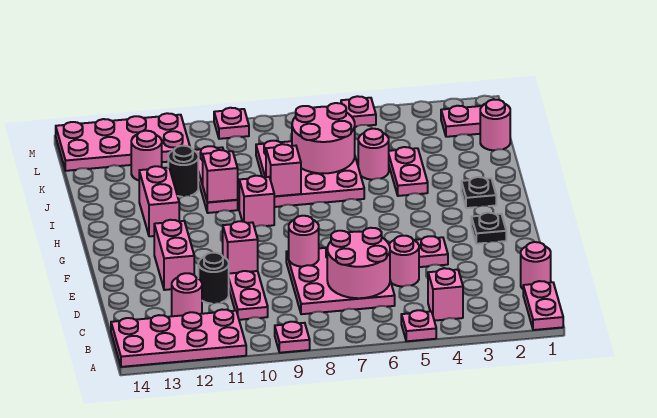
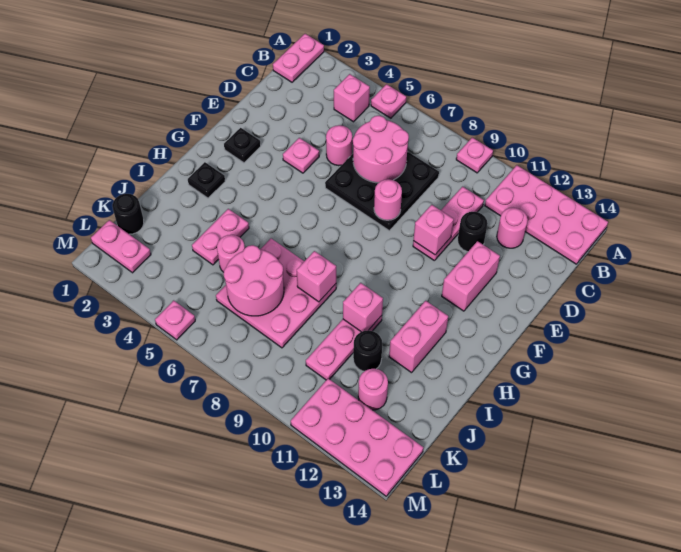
pink 1x1 round brick [521,242,551,289] -> none
pink 3x3 plate [286,247,395,314] -> black 3x3 plate [325,151,439,231]
pink 1x1 brick [239,176,275,227] -> none
pink 1x1 round brick [480,100,510,150] -> black 1x1 round brick [112,194,144,234]
pink 1x1 plate [214,108,249,139] -> none

